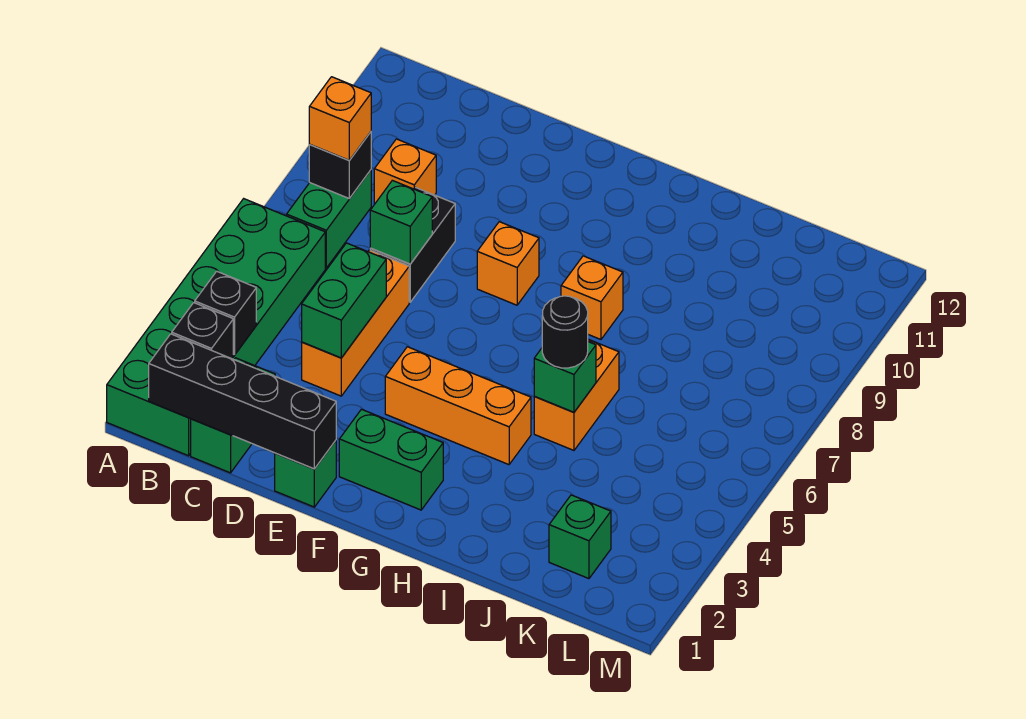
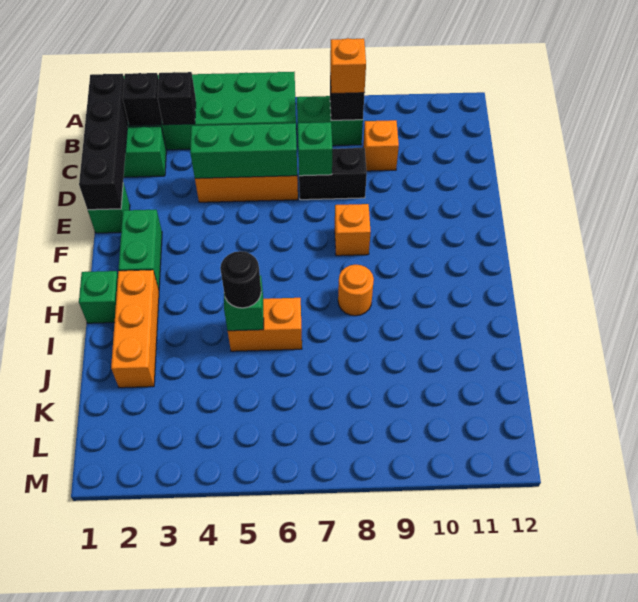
green 1x2 brick [302,243,386,358] -> green 1x3 brick [190,123,297,178]
orange 1x3 brick [385,347,531,465] -> orange 1x3 brick moved to [111,270,159,388]
orange 1x1 brick [561,256,623,339] -> orange 1x1 round brick [338,264,374,316]
green 1x1 brick [549,495,611,579] -> green 1x1 brick moved to [79,271,118,323]

